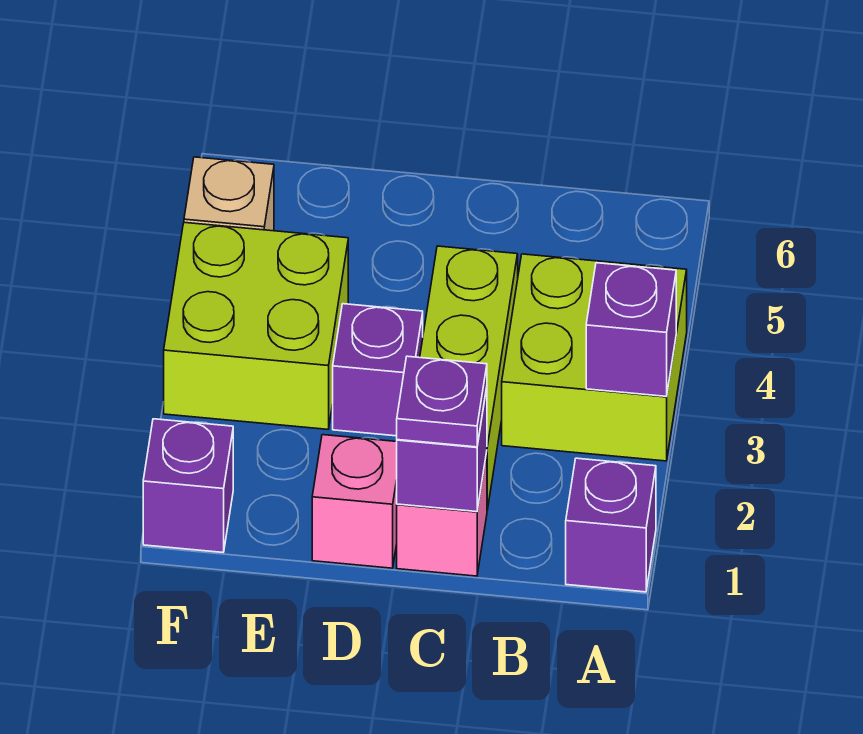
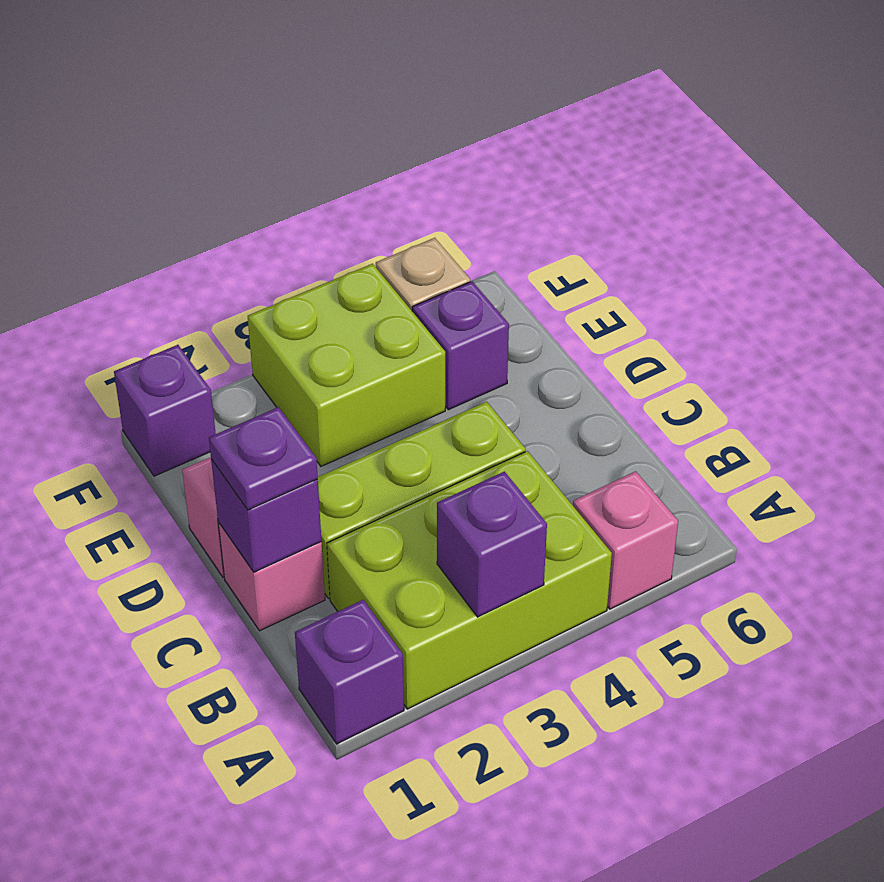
lime 2x2 brick [502,254,687,461] -> lime 2x3 brick [327,451,612,709]
none -> pink 1x1 brick [573,471,678,609]
purple 1x1 brick [333,304,423,436] -> purple 1x1 brick moved to [412,281,509,410]

